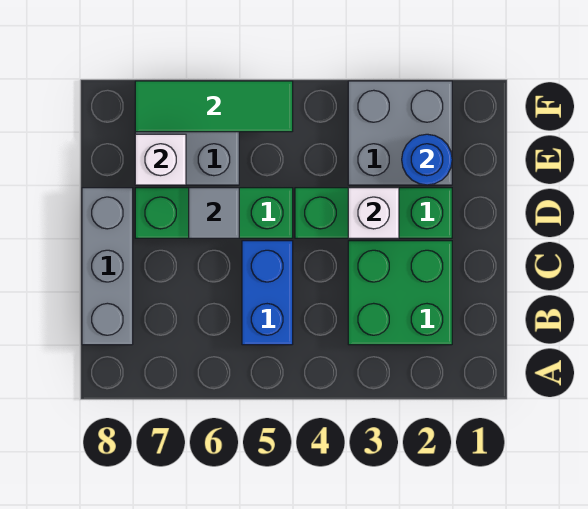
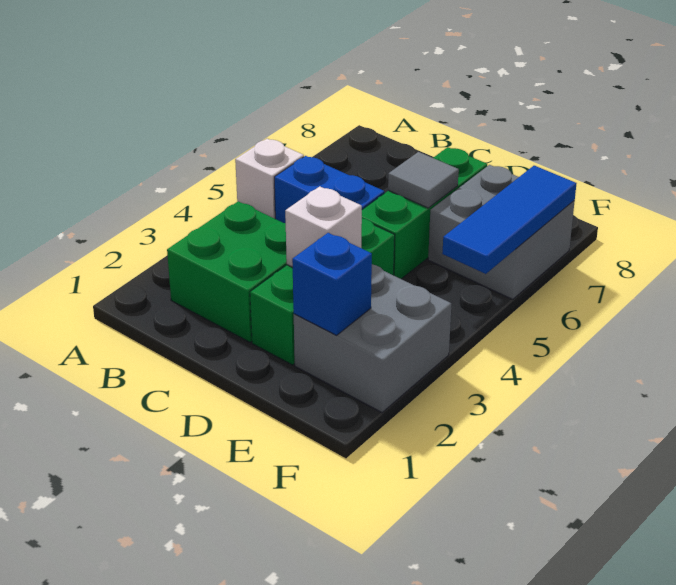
grey 1x3 brick [82,188,133,345] -> none
blue 1x1 round brick [402,134,452,185] -> blue 1x1 brick [292,233,372,335]
white 1x1 brick [135,134,186,185] -> white 1x1 brick moved to [235,139,304,219]
green 1x3 tile [135,81,293,132] -> blue 1x3 tile [442,166,577,274]

